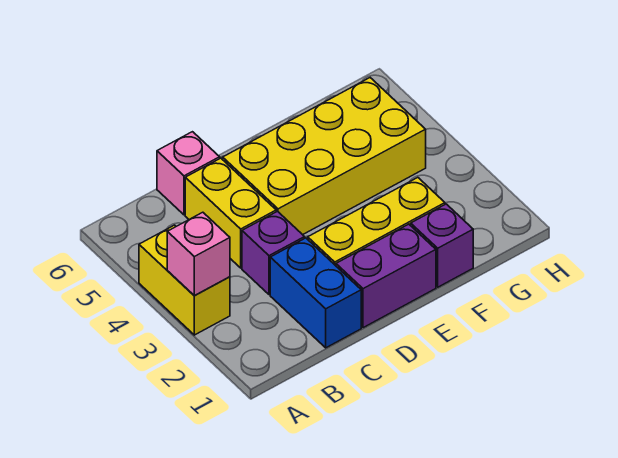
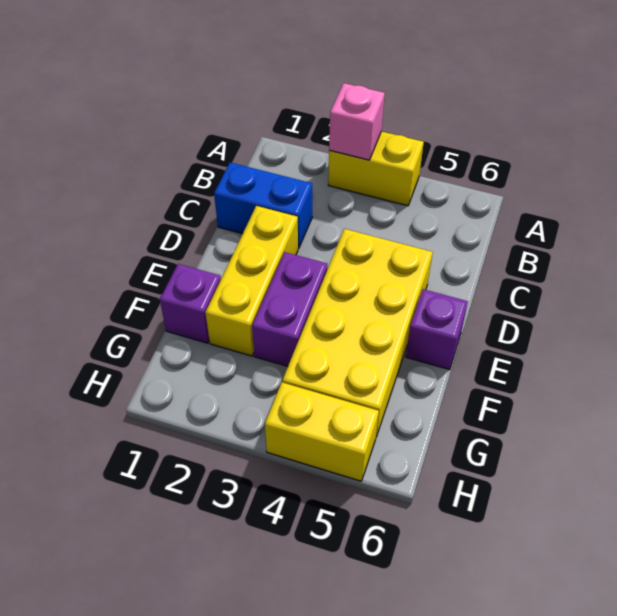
purple 1x1 brick [242,211,305,295] -> purple 1x1 brick moved to [406,289,468,370]
yellow 1x2 brick [185,158,276,268] -> yellow 1x2 brick moved to [265,382,379,481]
pink 1x1 brick [157,132,220,215] -> none
purple 1x2 brick [336,224,436,328] -> purple 1x2 brick moved to [252,252,327,366]

